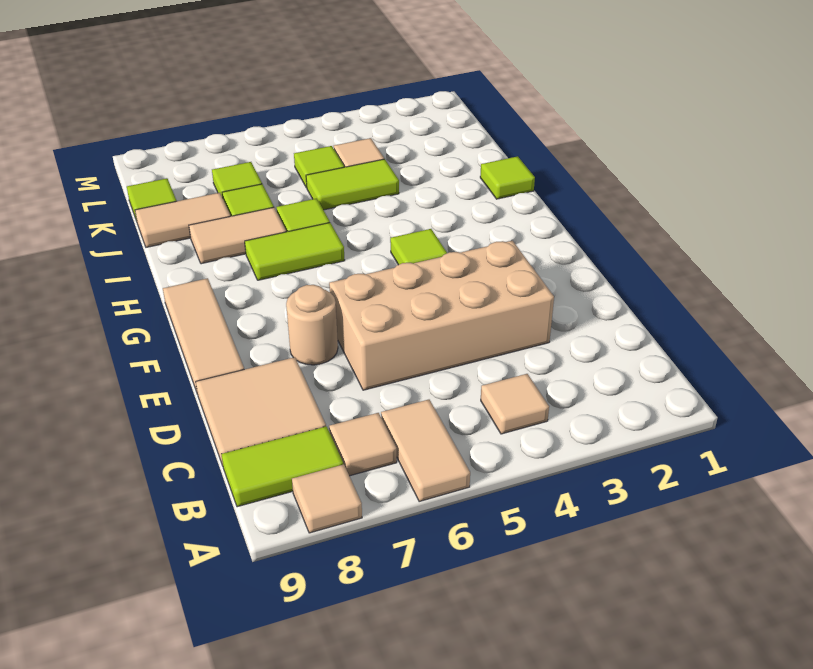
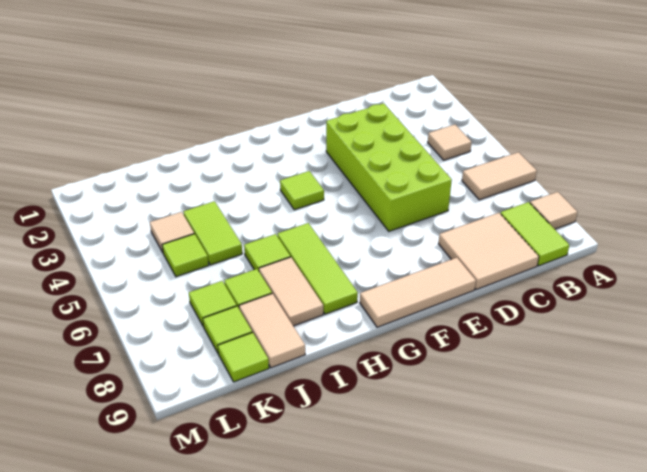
tan 1x1 tile [329,413,397,476] -> none
tan 2x4 brick [329,241,554,390] -> lime 2x4 brick [326,103,452,231]
tan 1x1 round brick [286,285,338,365] -> none
lime 1x2 tile [245,223,345,280] -> lime 1x3 tile [277,223,358,314]
lime 1x1 tile [480,156,535,199] -> lime 1x1 tile moved to [203,306,252,354]

